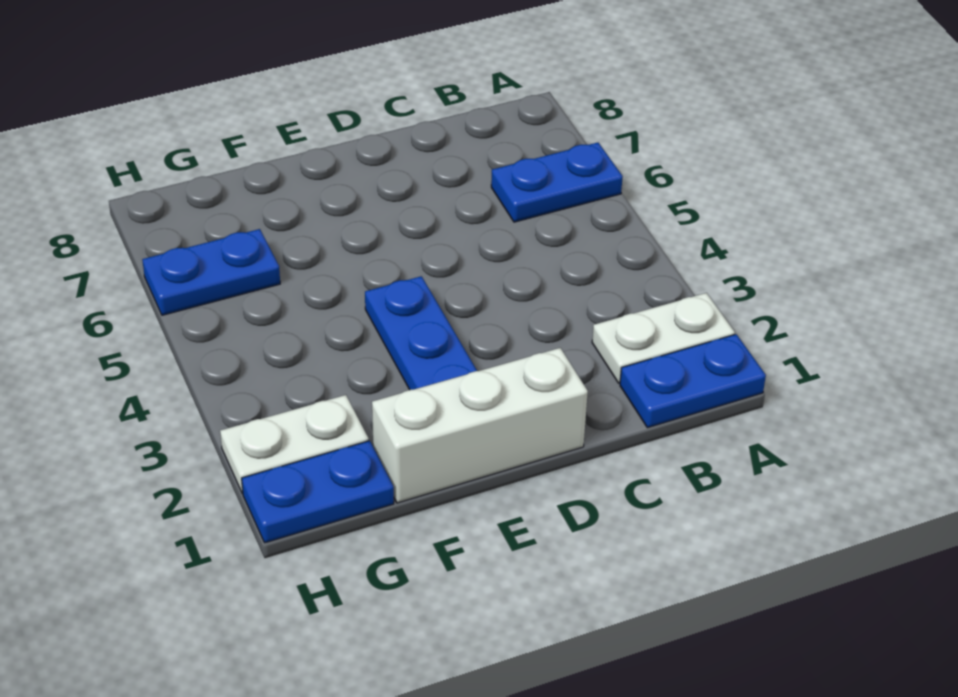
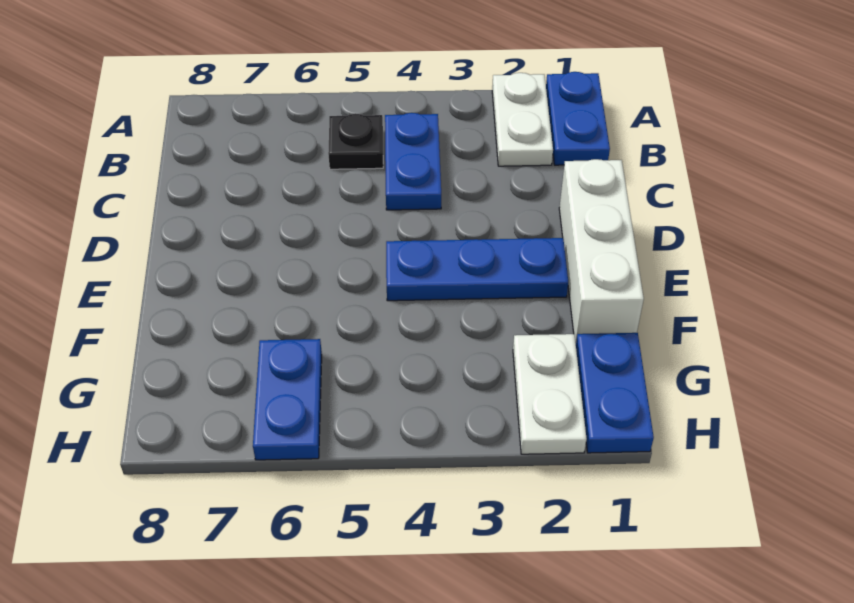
blue 1x2 plate [491,143,623,222] -> blue 1x2 plate moved to [385,113,441,210]
none -> black 1x1 plate [328,114,383,169]

